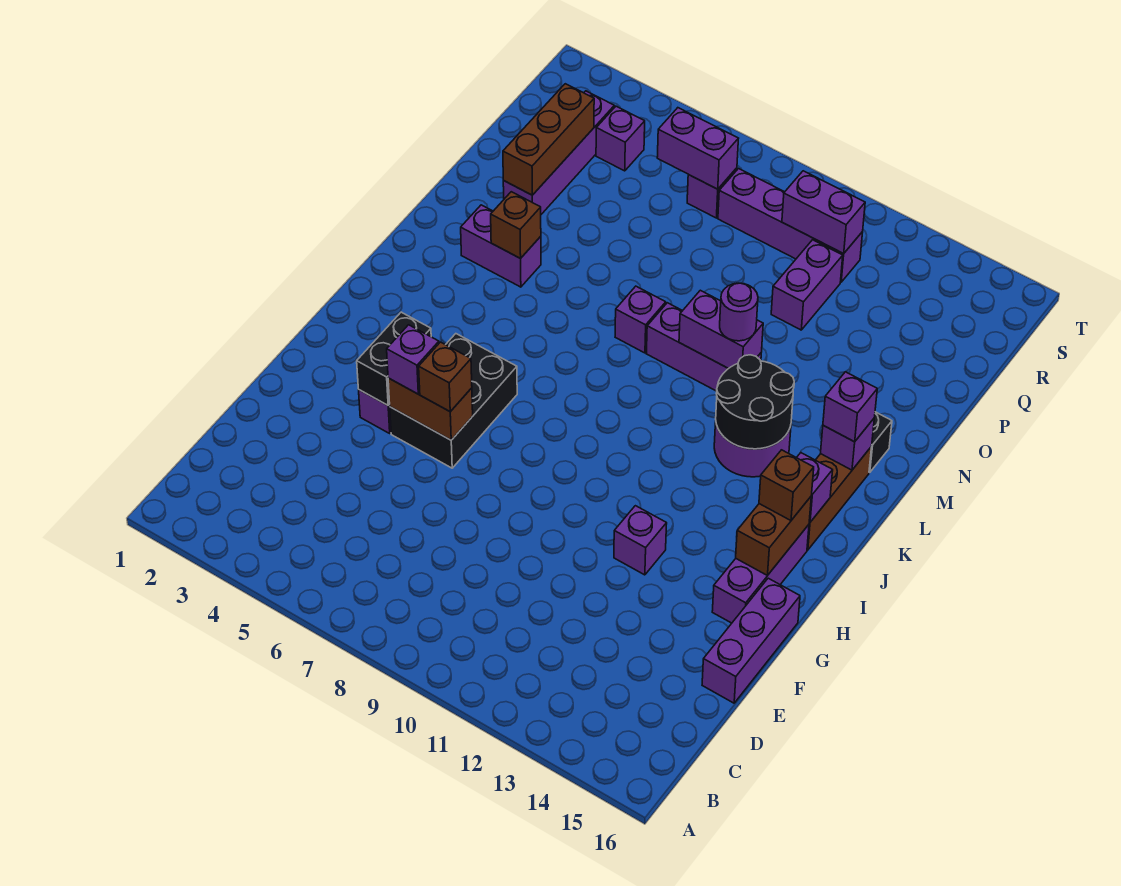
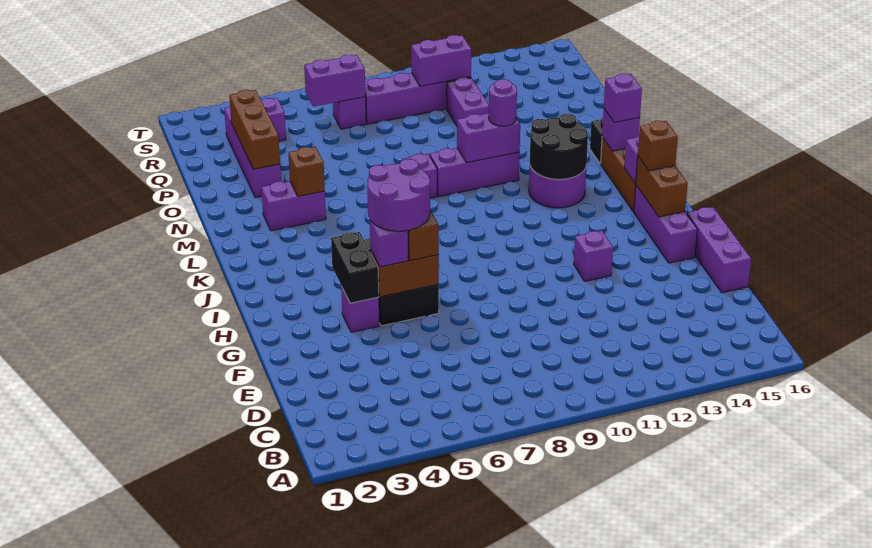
none -> purple 2x2 round brick [367,159,430,231]

